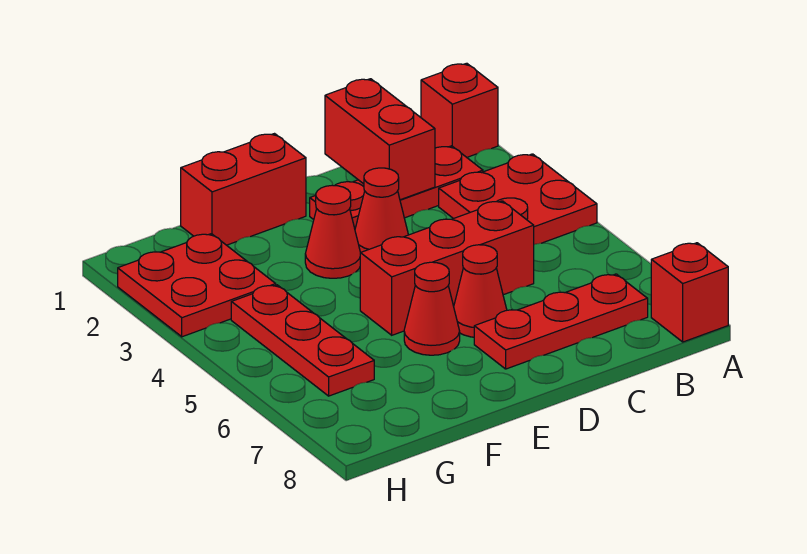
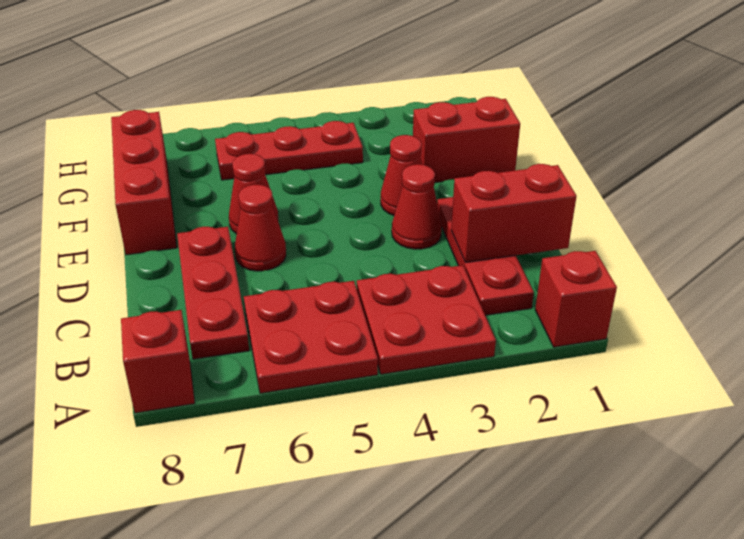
red 1x3 brick [360,201,534,335] -> red 1x3 brick moved to [111,110,177,255]
red 1x2 brick [181,134,306,245] -> red 1x2 brick turned to [413,97,520,183]
red 2x2 plate [118,234,276,337] -> red 2x2 plate moved to [244,281,378,393]

